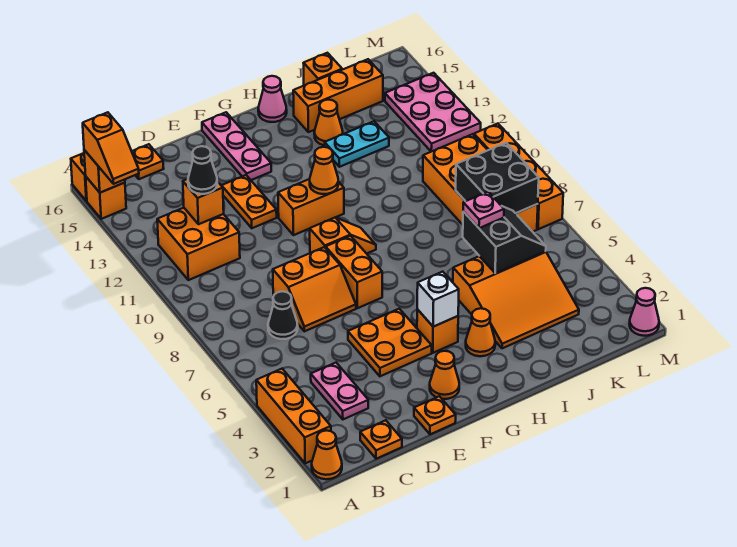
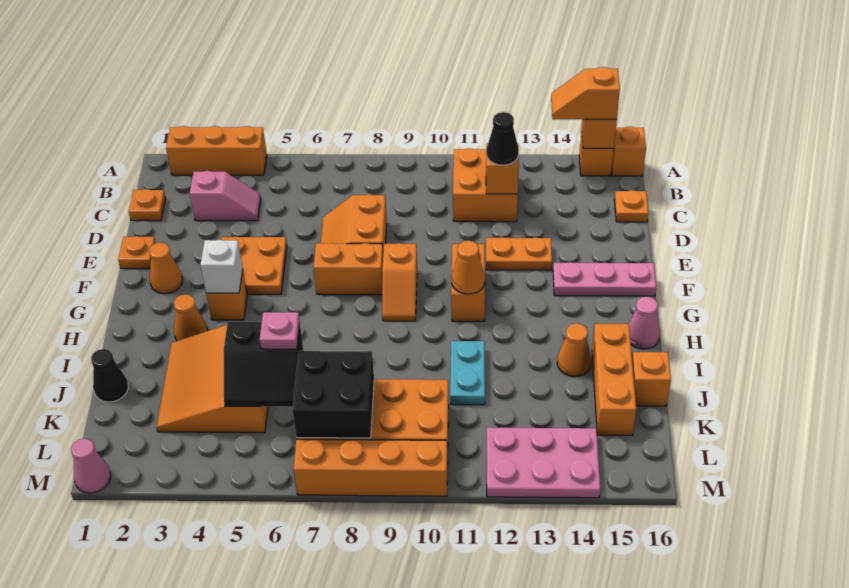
orange 1x1 cone [312,430,342,479] -> none
pink 1x2 plate [311,363,368,419] -> pink 1x2 slope [190,171,261,221]
black 1x1 cone [268,291,298,339] -> black 1x1 cone moved to [91,349,128,402]
cyan 1x2 plate [325,121,389,167] -> cyan 1x2 plate moved to [450,341,485,405]

